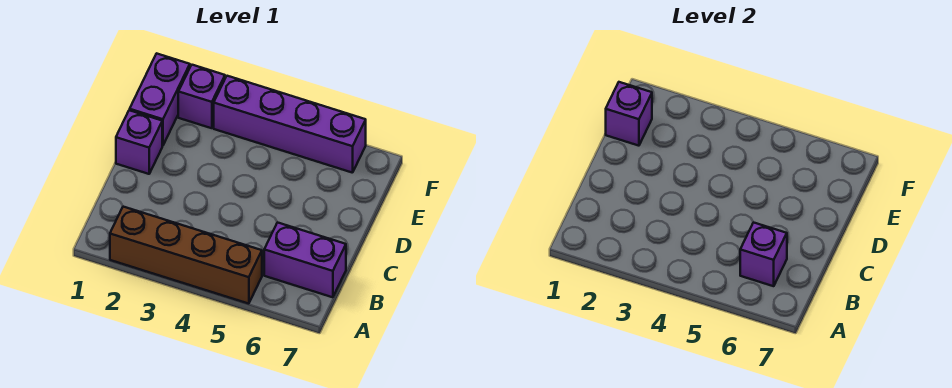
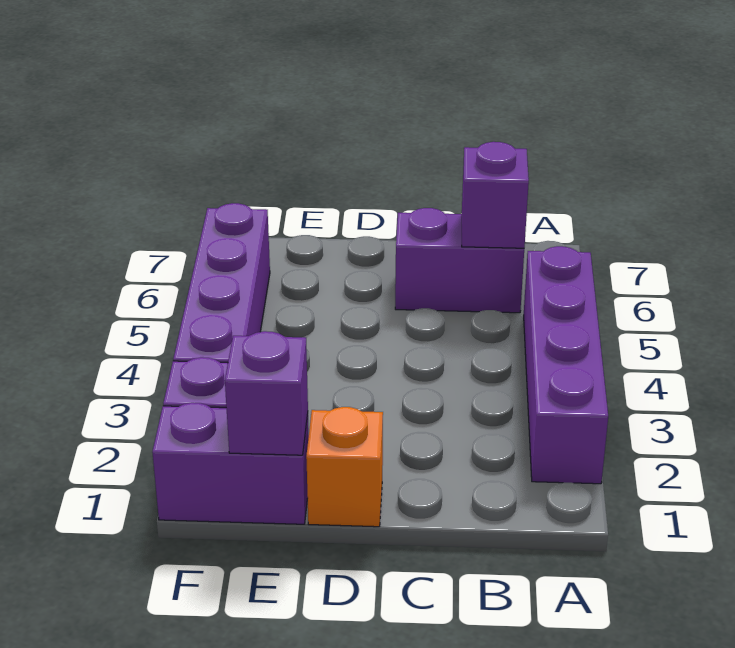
brown 1x4 brick [110,207,262,304] -> purple 1x4 brick [524,246,608,484]
purple 1x2 brick [264,222,346,297] -> purple 1x2 brick turned to [395,208,524,313]
purple 1x1 brick [116,110,162,174] -> orange 1x1 brick [306,407,383,527]

